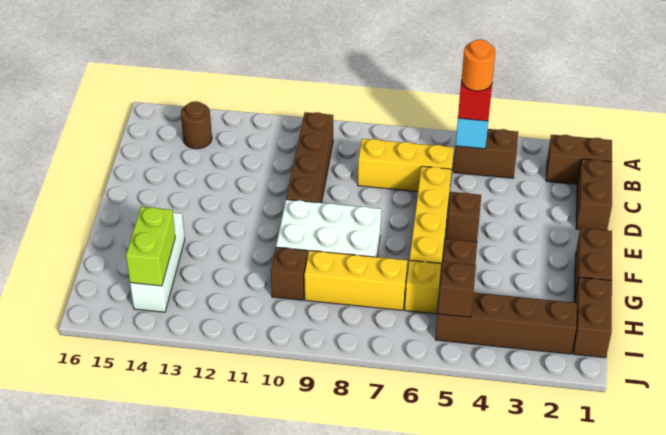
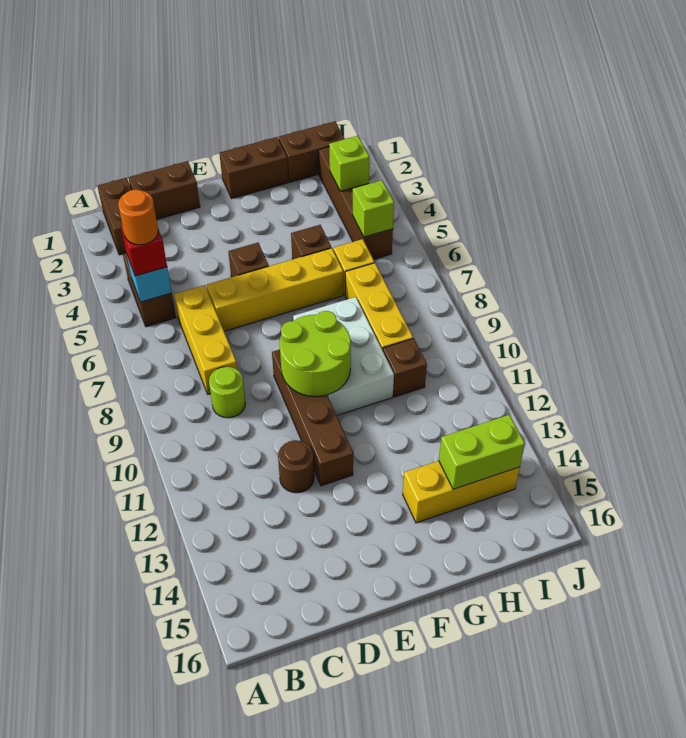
brown 1x4 brick [286,112,333,203] -> brown 1x4 brick turned to [272,349,353,486]
brown 1x1 round brick [181,101,212,149] -> brown 1x1 round brick moved to [278,440,314,493]
none -> lime 1x1 round brick [209,367,245,418]
none -> lime 2x2 round brick [280,311,351,397]
white 1x3 brick [130,213,185,312] -> yellow 1x3 brick [403,461,520,523]
none -> lime 1x1 brick [329,136,369,191]
brown 1x1 brick [438,262,476,317] -> lime 1x1 brick [352,180,394,237]

